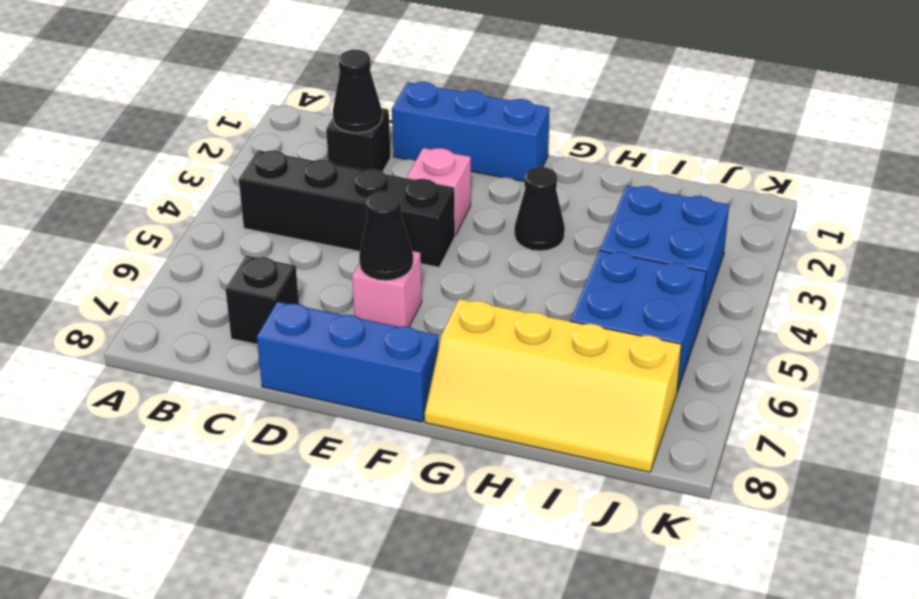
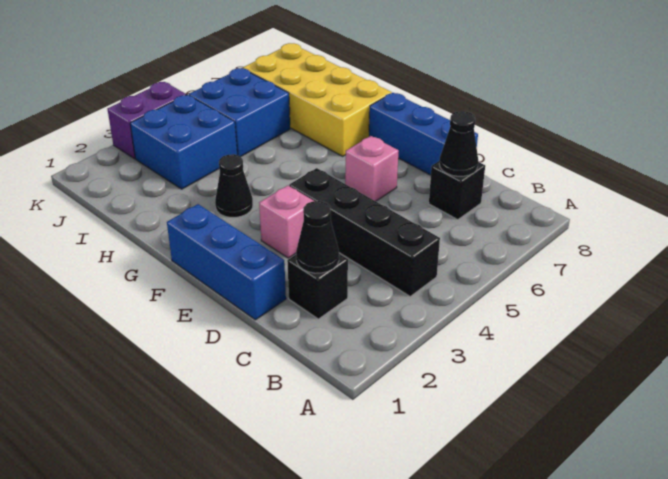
black 1x1 cone [359,191,413,281] -> black 1x1 cone moved to [439,111,478,176]
yellow 2x4 slope [425,299,681,472] -> yellow 2x4 brick [243,43,392,156]
none -> purple 1x2 brick [107,82,186,159]

